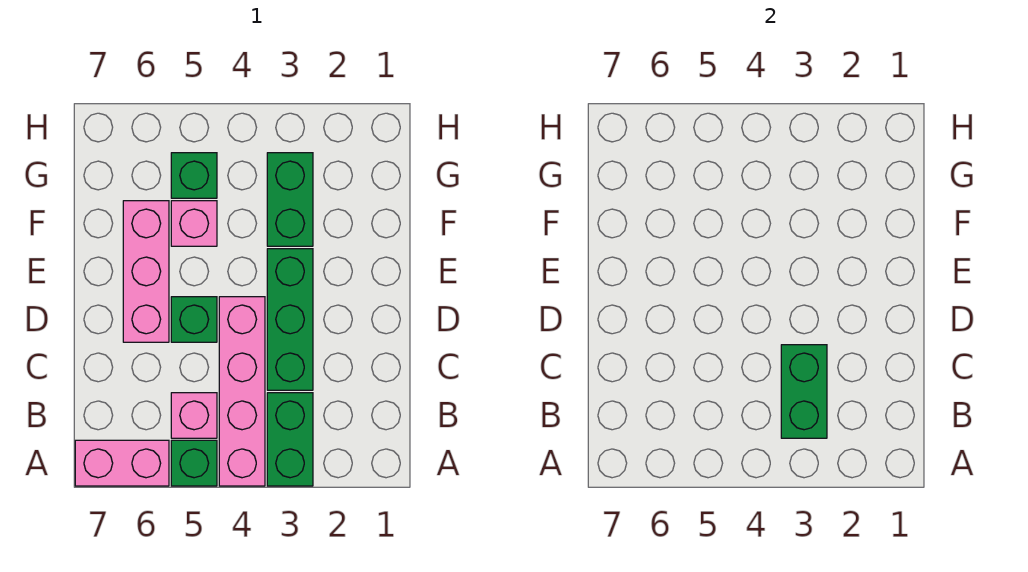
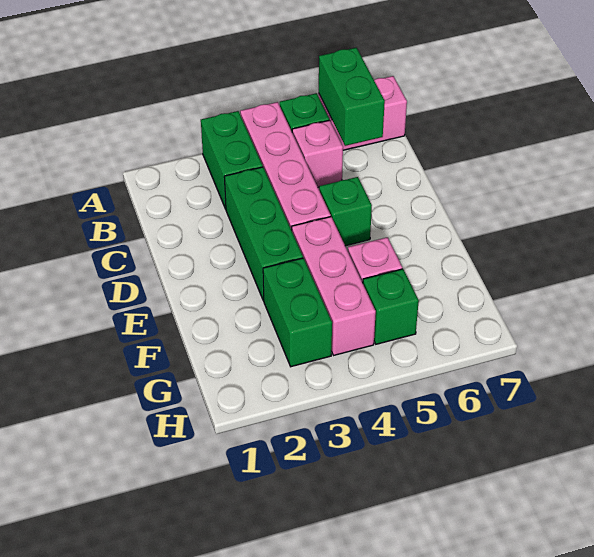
green 1x2 brick [781,345,827,438] -> green 1x2 brick moved to [319,48,385,146]
pink 1x3 brick [123,201,169,342] -> pink 1x3 brick moved to [292,217,376,355]

